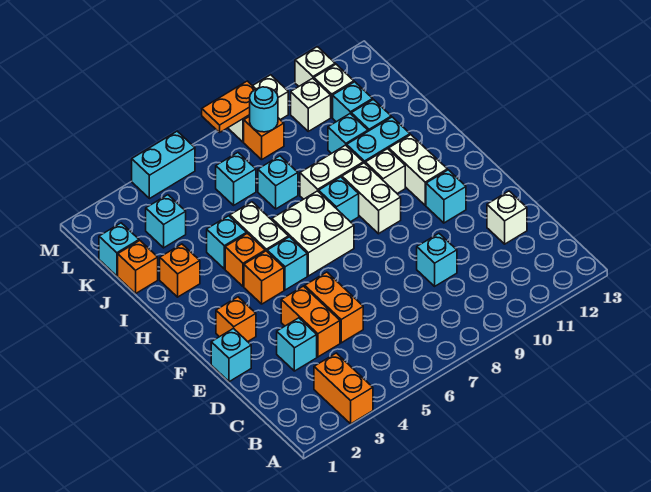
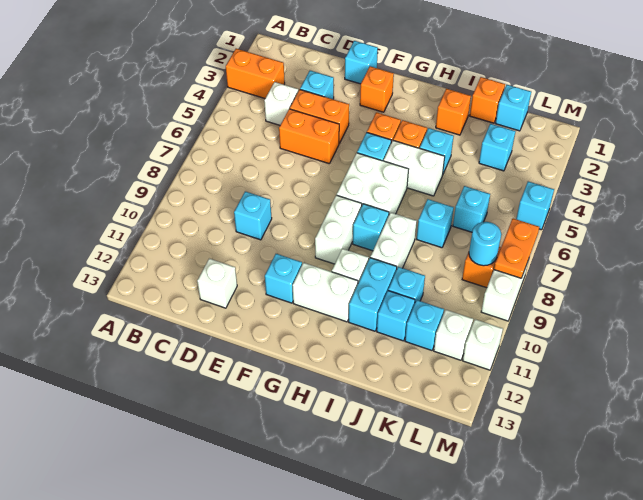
white 1x2 brick [342,163,401,234] -> white 1x2 brick turned to [315,195,362,264]
white 1x1 brick [291,78,331,131] -> white 1x1 brick moved to [264,82,298,125]
cyan 1x2 brick [132,131,195,199] -> cyan 1x1 brick [516,181,554,230]

